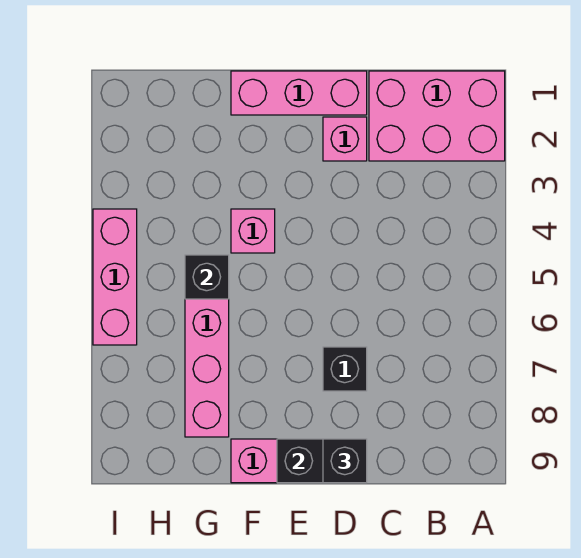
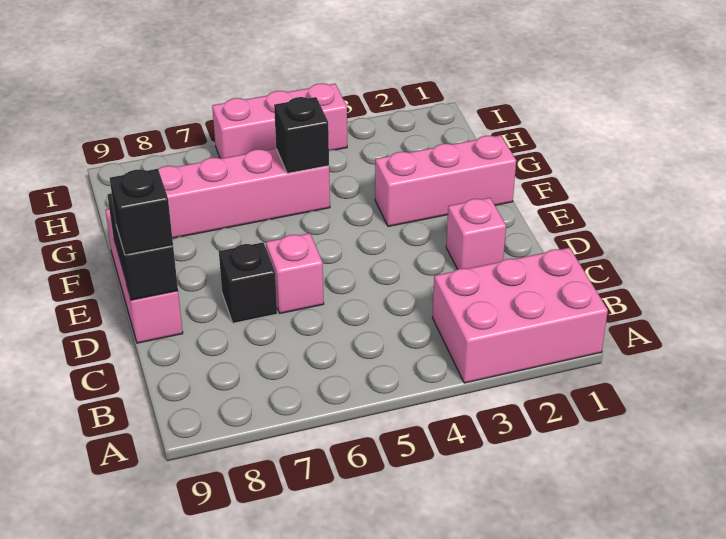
pink 2x3 brick [369,71,505,161] -> pink 2x3 brick turned to [432,248,608,383]
pink 1x3 brick [231,71,367,115] -> pink 1x3 brick turned to [375,135,516,227]
pink 1x1 brick [231,209,275,253] -> pink 1x1 brick moved to [266,233,324,313]

